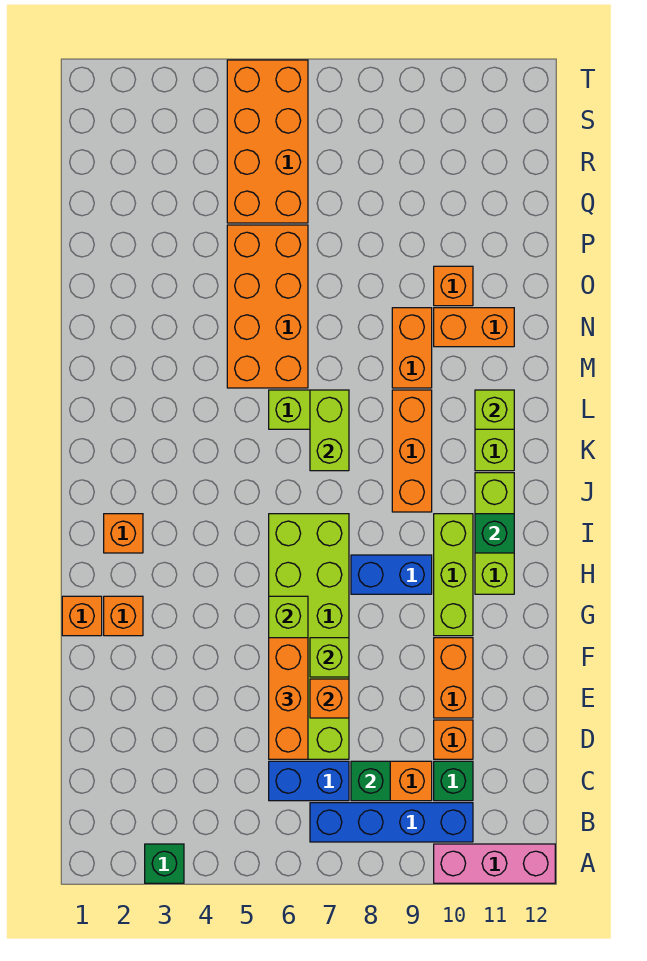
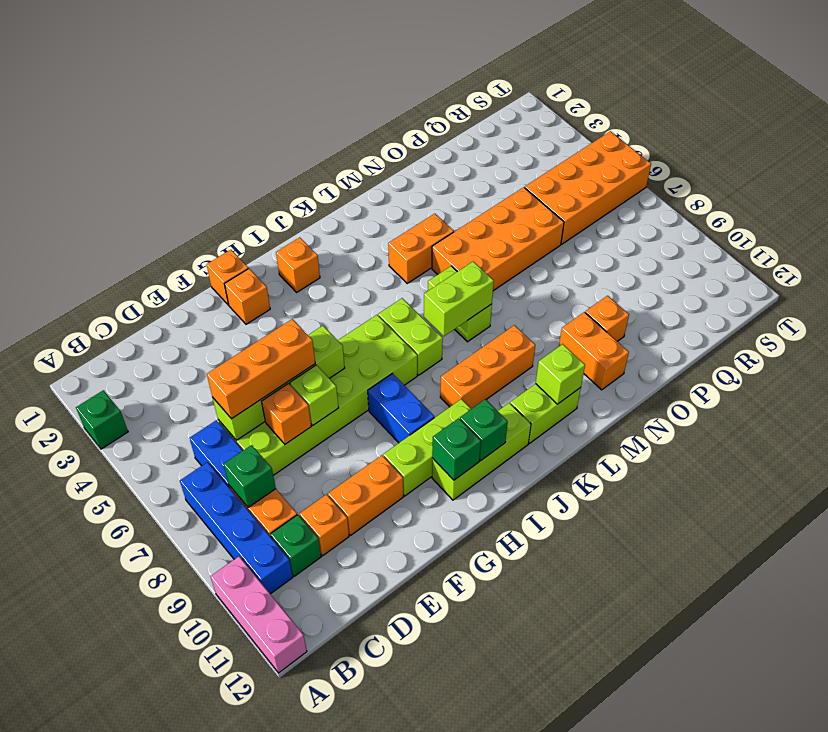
none -> green 1x1 brick [432,418,481,480]
none -> lime 1x2 brick [378,298,443,375]
orange 1x2 brick [392,308,432,388] -> orange 1x2 brick moved to [388,214,454,283]

